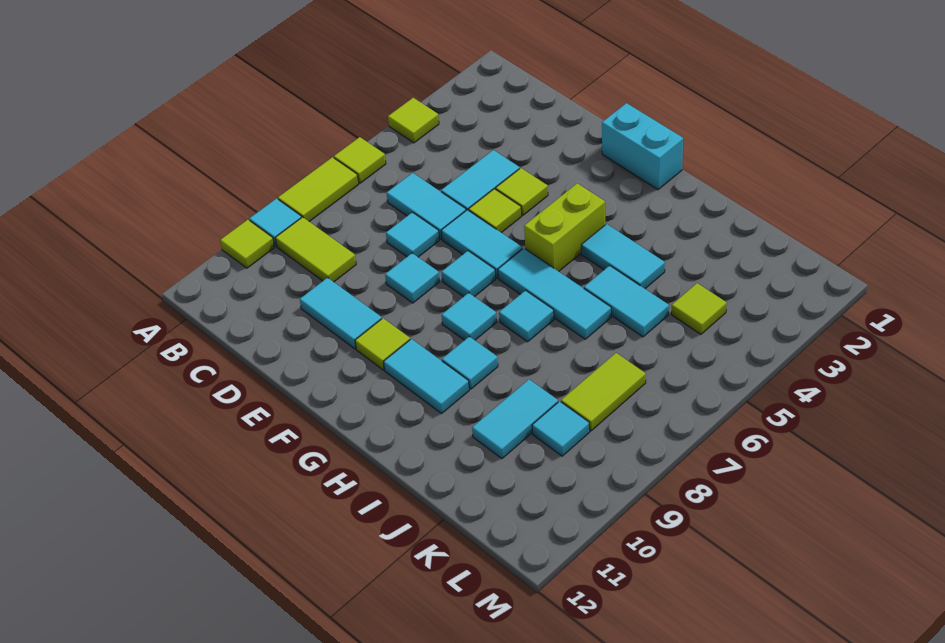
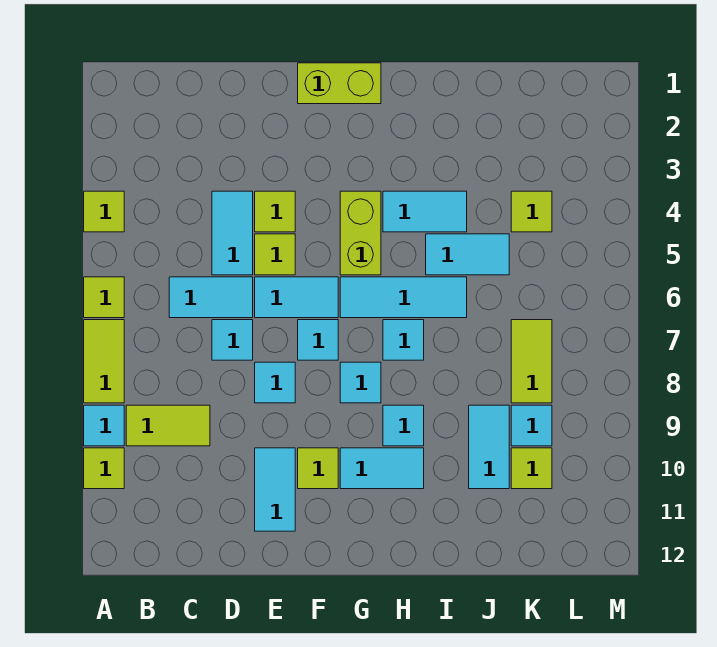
cyan 1x2 tile [300,278,382,349] -> cyan 1x2 tile turned to [255,448,295,531]
cyan 1x2 brick [602,103,683,190] -> lime 1x2 brick [298,63,381,104]
none -> lime 1x1 tile [511,448,552,489]

